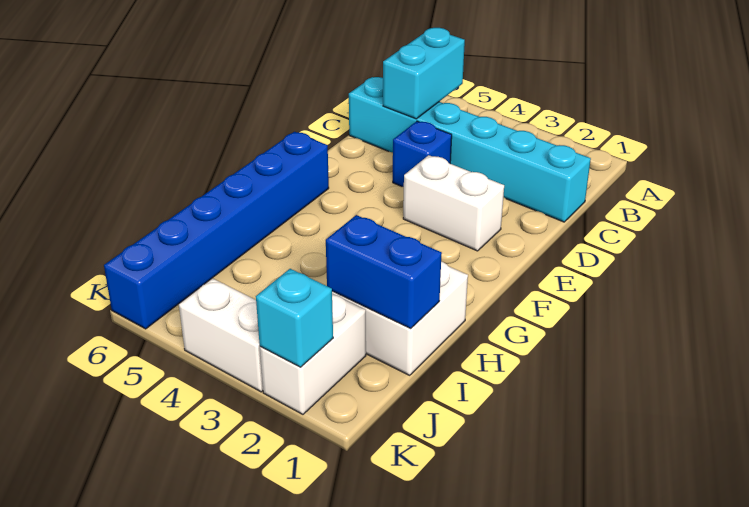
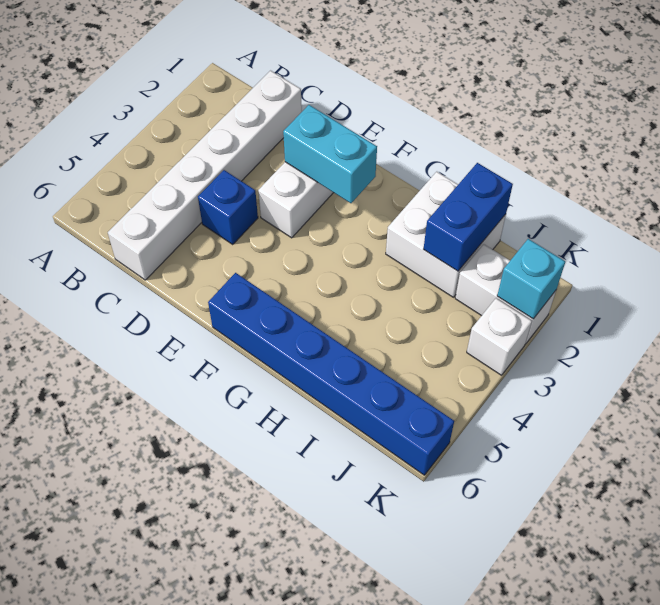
cyan 1x2 brick [383,28,465,119] -> cyan 1x2 brick moved to [283,105,377,203]
cyan 1x6 brick [349,77,591,222] -> white 1x6 brick [108,71,302,280]
white 1x2 brick [179,278,263,392] -> white 1x1 brick [467,298,532,375]

